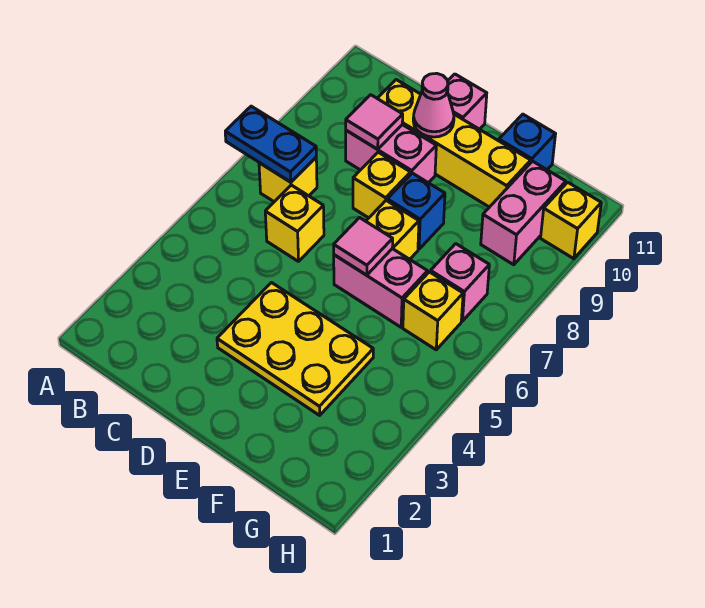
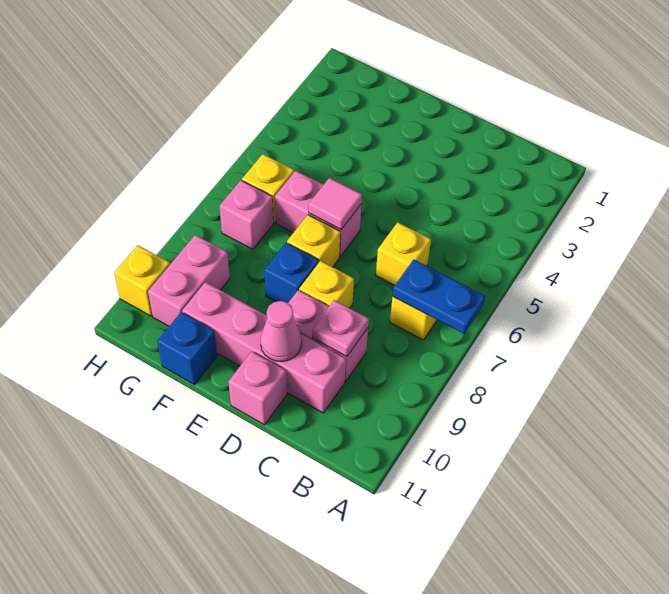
pink 1x1 tile [346,95,403,149] -> pink 1x1 plate [312,300,369,357]
yellow 1x4 brick [377,80,531,207] -> pink 1x4 brick [182,282,346,413]
yellow 2x3 plate [217,283,373,415] -> none

